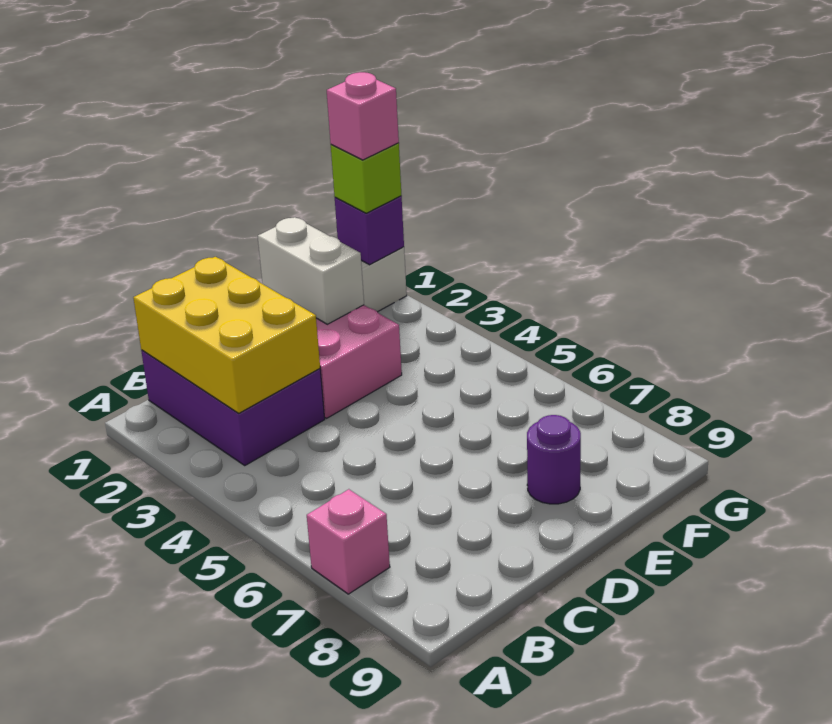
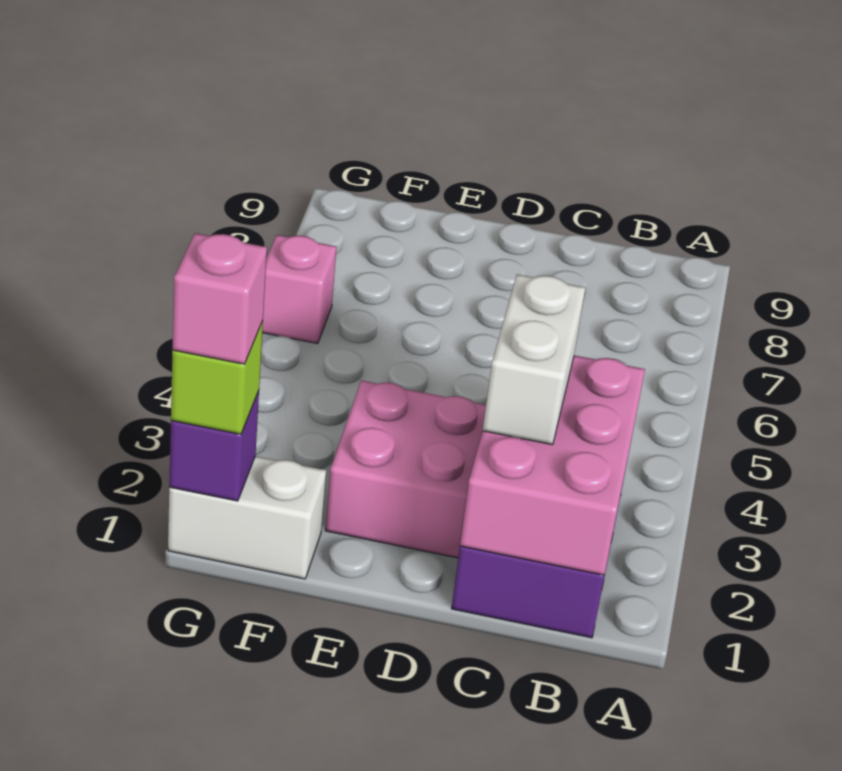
pink 1x1 brick [307,489,390,594] -> pink 1x1 brick moved to [262,235,336,344]
yellow 2x3 brick [133,257,320,413] -> pink 2x3 brick [460,355,645,575]
white 1x2 brick [258,217,364,324] -> white 1x2 brick moved to [483,274,585,445]
purple 1x1 round brick [527,415,581,504] -> none

